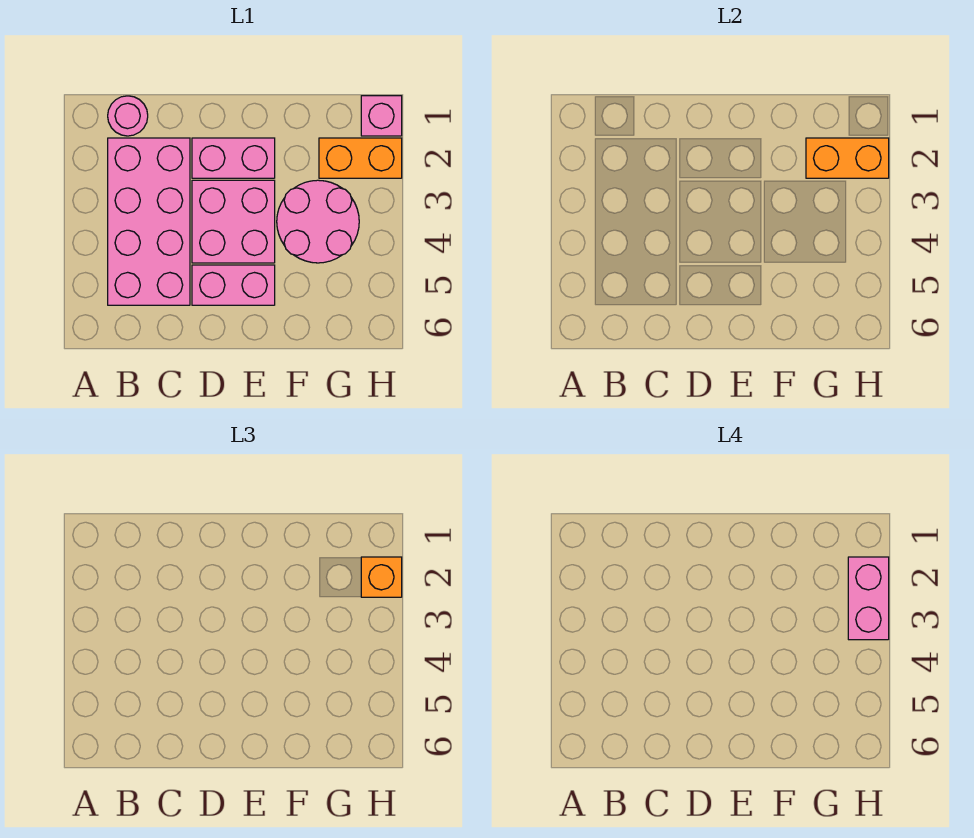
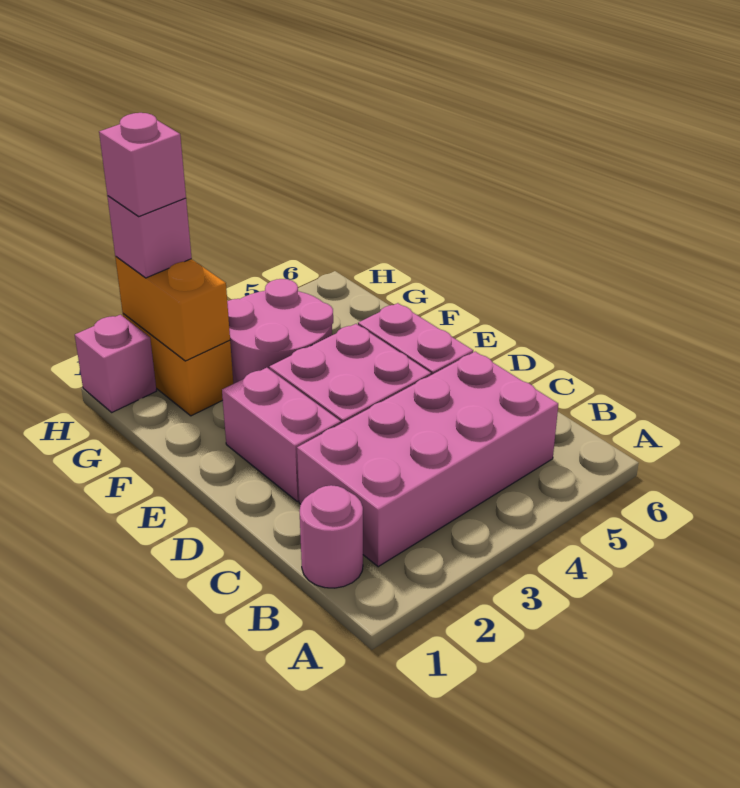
orange 1x1 brick [361,557,402,597] -> pink 1x1 brick [107,196,192,278]
pink 1x2 brick [848,557,889,640] -> pink 1x1 brick [99,113,186,216]

